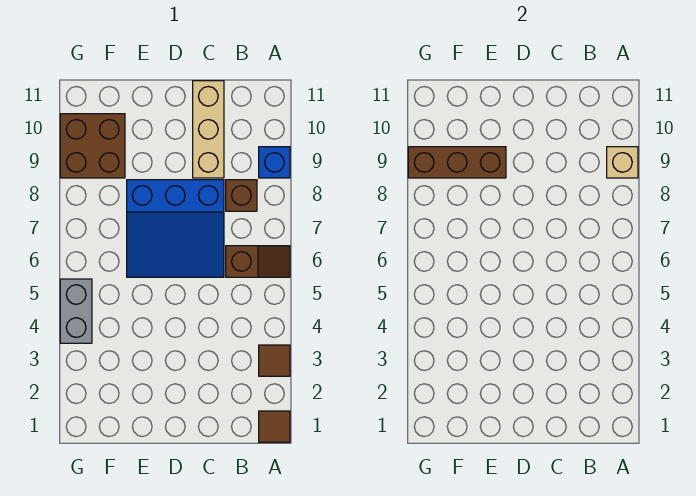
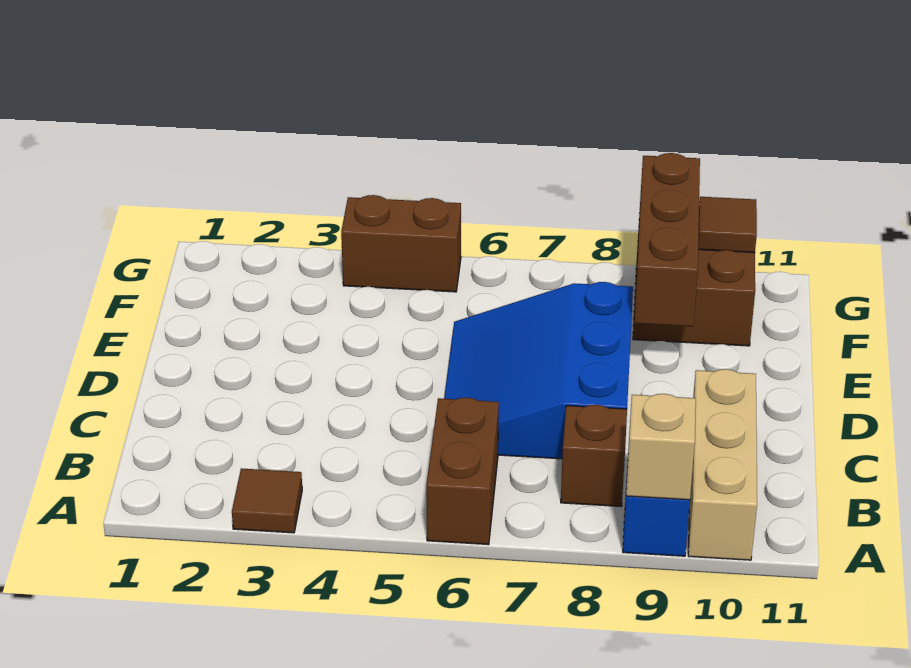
brown 1x1 tile [259,411,290,442] -> brown 1x1 tile moved to [698,197,757,253]
brown 1x2 slope [226,246,290,277] -> brown 1x2 brick [426,397,499,545]
tan 1x3 brick [193,81,224,178] -> tan 1x3 brick turned to [688,369,757,560]
grey 1x2 brick [60,279,92,343] -> brown 1x2 brick [341,195,461,292]

